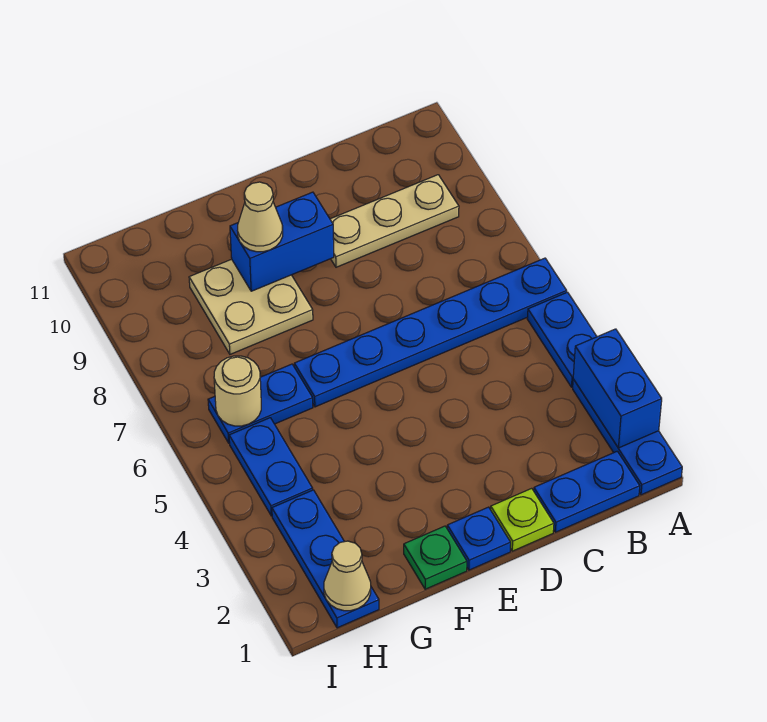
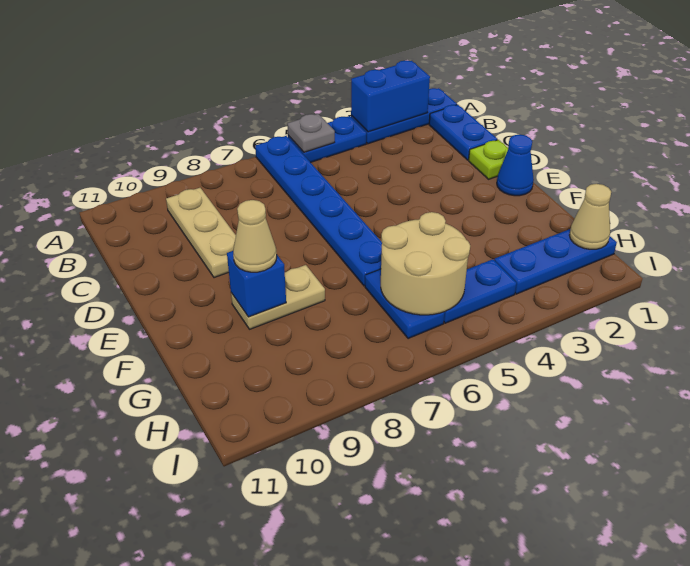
none -> grey 1x1 plate [287,114,335,152]
blue 1x1 plate [447,507,511,570] -> blue 1x1 cone [497,135,534,196]
blue 1x2 brick [230,192,334,291] -> blue 1x1 brick [227,251,286,317]
green 1x1 plate [404,526,467,589] -> none
tan 2x2 plate [189,259,313,354] -> tan 1x2 plate [231,265,325,329]
tan 1x1 round brick [214,356,261,426] -> tan 2x2 round brick [381,212,470,315]

